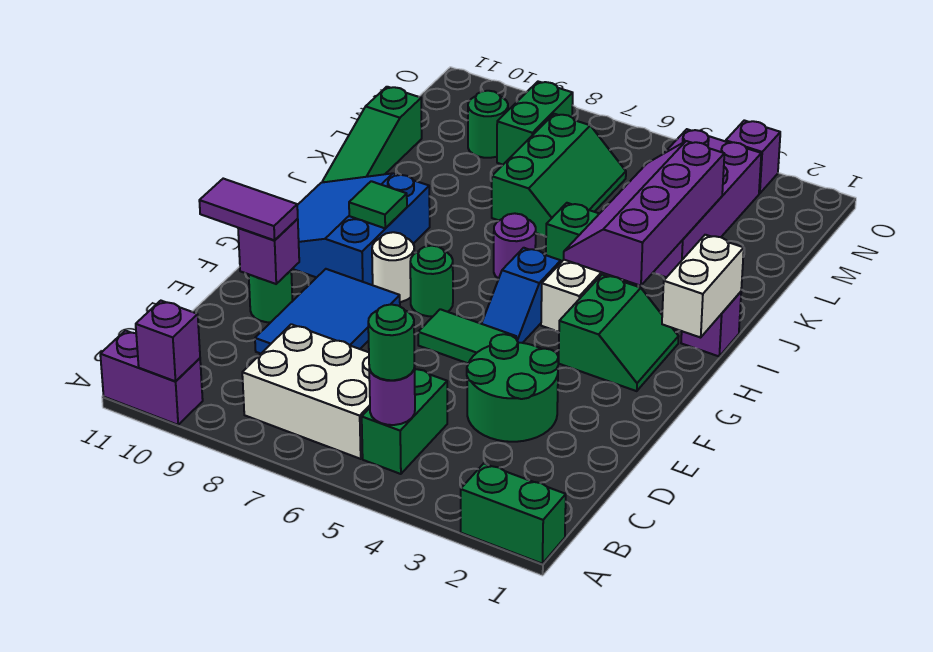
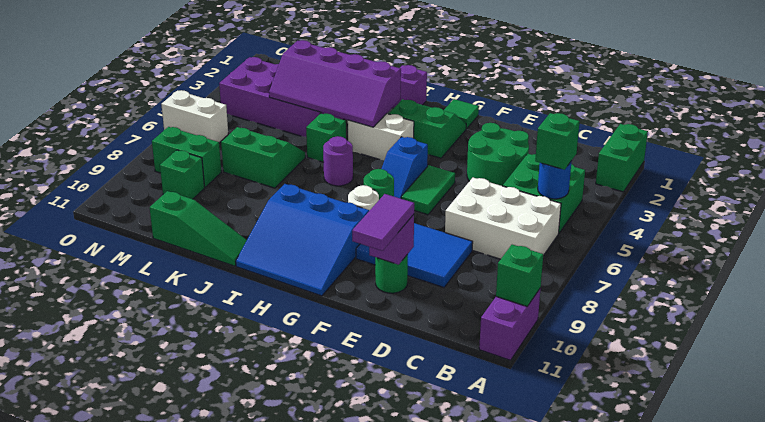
purple 1x1 brick [136,301,200,381] -> green 1x1 brick [496,245,543,306]
green 1x2 brick [362,369,447,474] -> green 2x2 brick [503,154,585,233]
purple 1x1 round brick [369,366,415,425] -> blue 1x1 round brick [538,161,572,199]
green 1x1 round brick [368,304,415,380] -> green 1x1 brick [535,113,580,170]
white 2x3 brick [242,324,370,459] -> white 2x3 brick turned to [445,178,561,259]
blue 1x2 slope [482,248,561,343] -> blue 1x2 slope turned to [382,137,428,198]
white 1x2 brick [662,235,744,338] -> white 1x2 brick moved to [161,90,228,143]
green 1x1 tile [349,181,407,228] -> green 1x1 tile moved to [444,99,479,128]
green 2x3 slope [492,114,626,236] -> green 2x2 slope [221,127,305,188]
green 1x1 round brick [468,91,508,158] -> green 1x1 brick [160,150,205,199]
purple 1x1 brick [726,120,780,194] -> none

